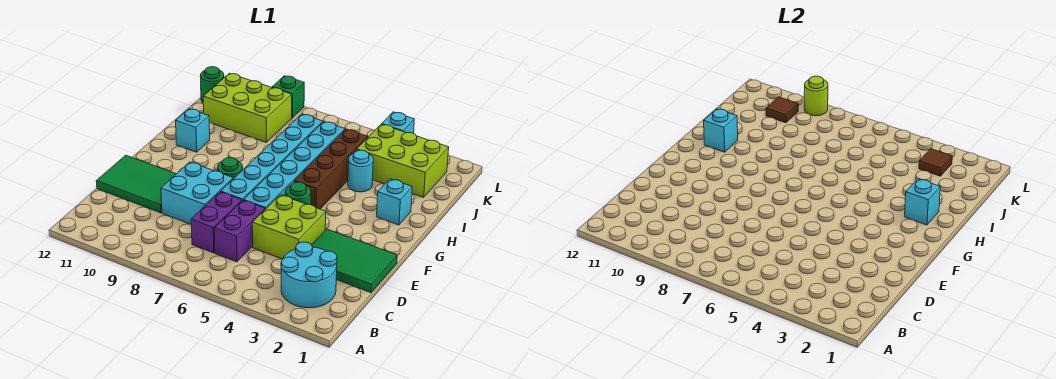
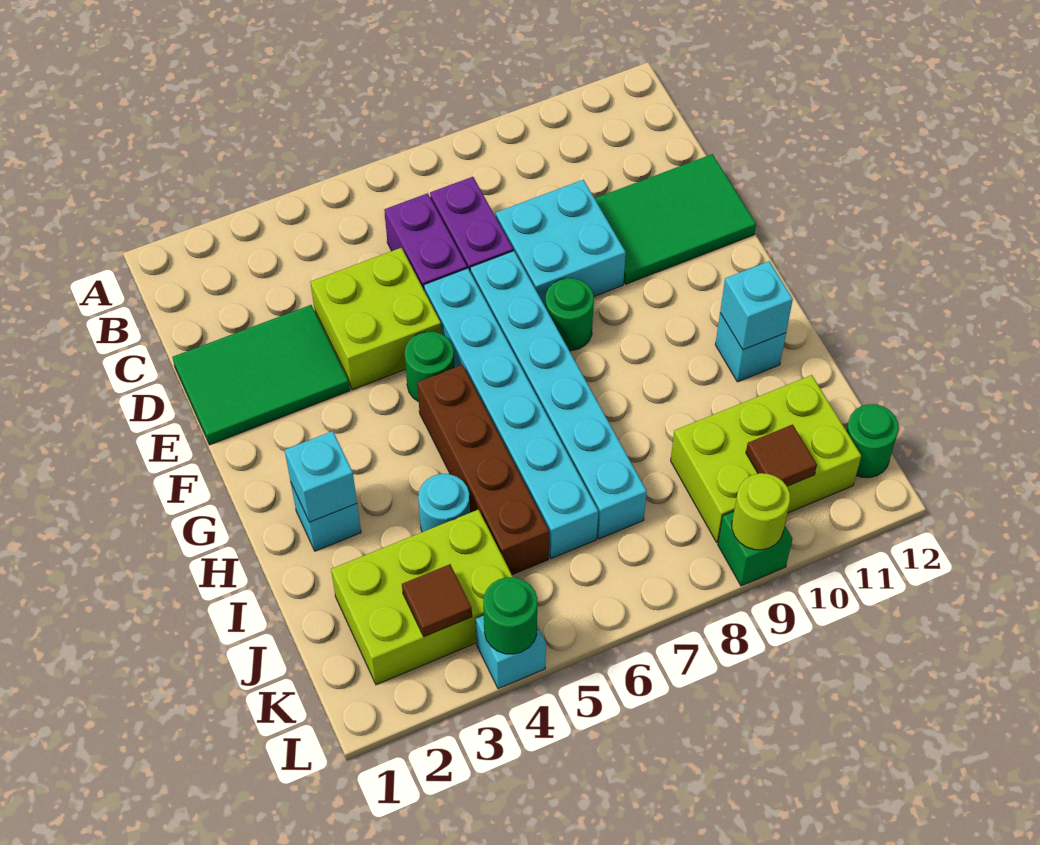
cyan 2x2 round brick [281,242,337,308] -> none
none -> green 1x1 round brick [483,577,537,654]

